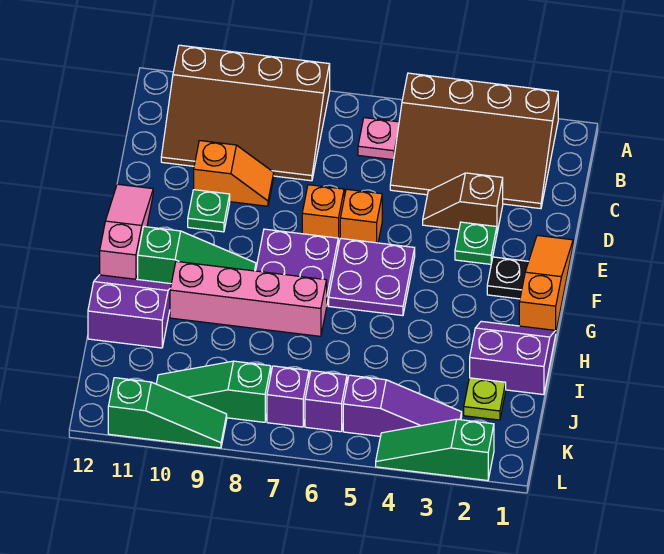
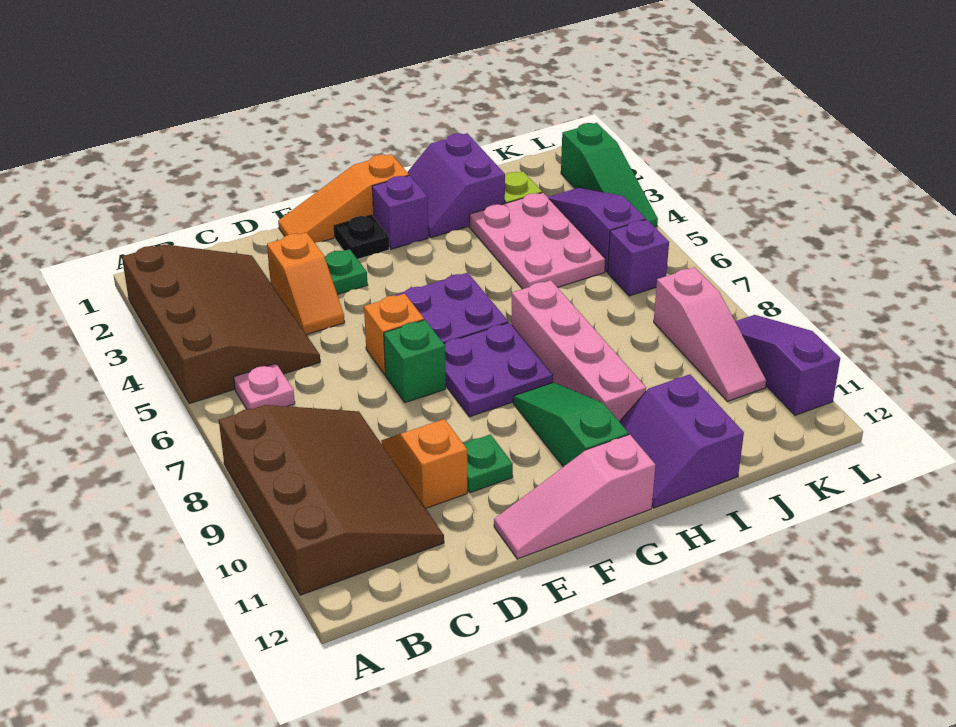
brown 1x2 slope [423,173,503,232] -> orange 1x2 slope [267,232,345,335]
orange 1x1 brick [302,185,344,246] -> green 1x1 brick [384,320,446,403]
none -> pink 2x3 plate [470,193,606,289]
purple 1x1 brick [267,366,309,427] -> purple 1x1 brick moved to [372,175,428,249]
green 1x3 slope [156,361,271,422] -> pink 1x3 slope [654,267,767,401]
green 1x3 slope [108,378,227,448] -> purple 1x3 slope [735,315,840,415]

